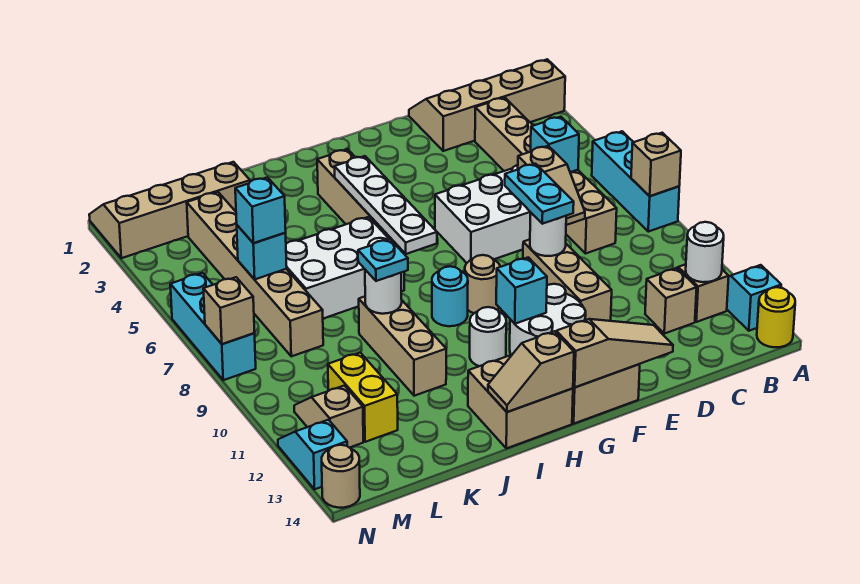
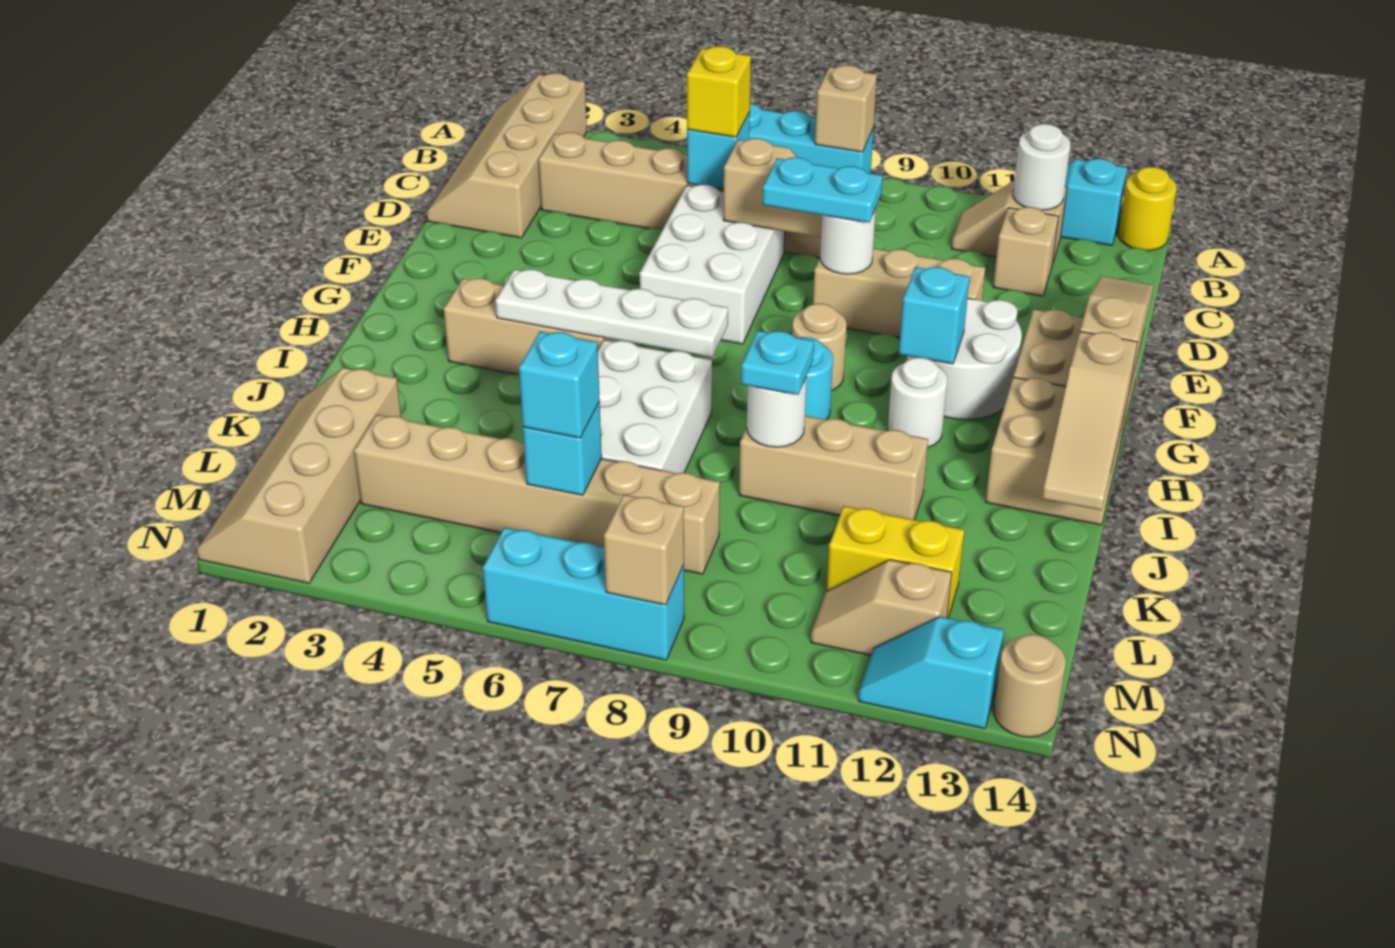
none -> yellow 1x1 brick [687,46,751,137]
tan 1x2 slope [488,331,574,412] -> tan 1x3 slope [1042,332,1137,510]

